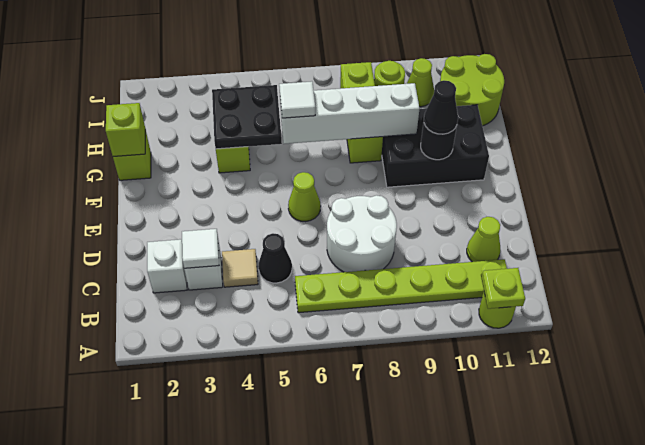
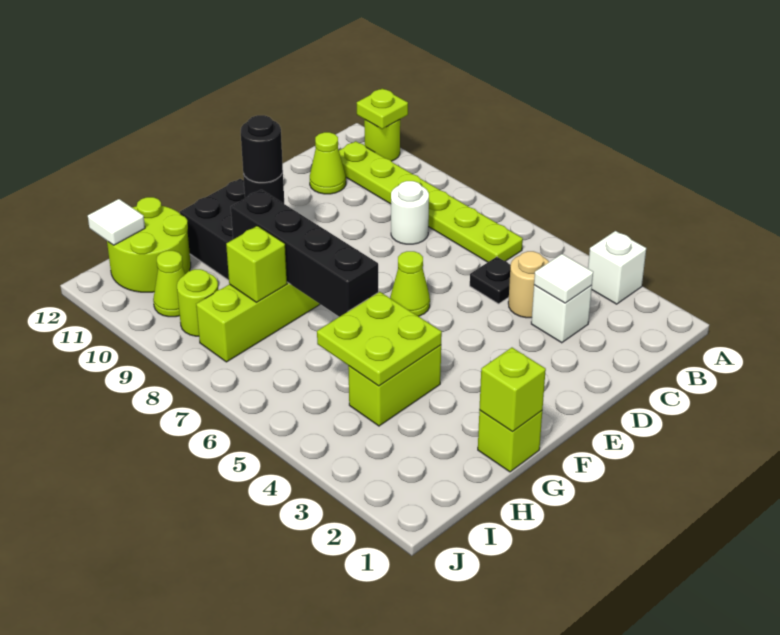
white 1x1 brick [147,239,187,293] -> white 1x1 brick moved to [588,231,646,304]
tan 1x1 tile [222,249,258,287] -> tan 1x1 round brick [508,251,549,318]
black 1x1 cone [258,233,292,283] -> black 1x1 plate [470,257,511,304]
white 2x2 round brick [327,195,397,272] -> white 1x1 round brick [391,181,429,244]
black 1x1 cone [424,80,458,134] -> black 1x1 round brick [241,115,283,182]
black 2x2 plate [212,85,282,149] -> lime 2x2 plate [317,292,442,386]
white 1x4 brick [280,83,420,144] -> black 1x4 brick [231,190,378,317]
white 1x1 tile [279,81,315,118] -> white 1x1 tile moved to [88,199,145,245]
none -> lime 1x1 brick [226,226,287,302]

